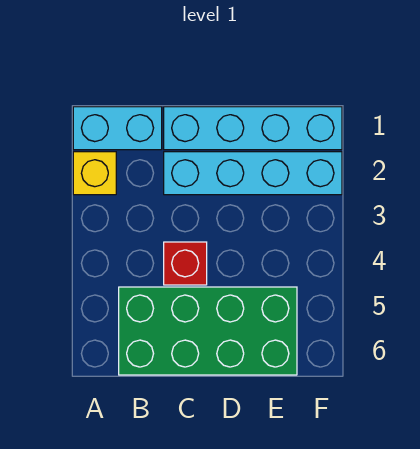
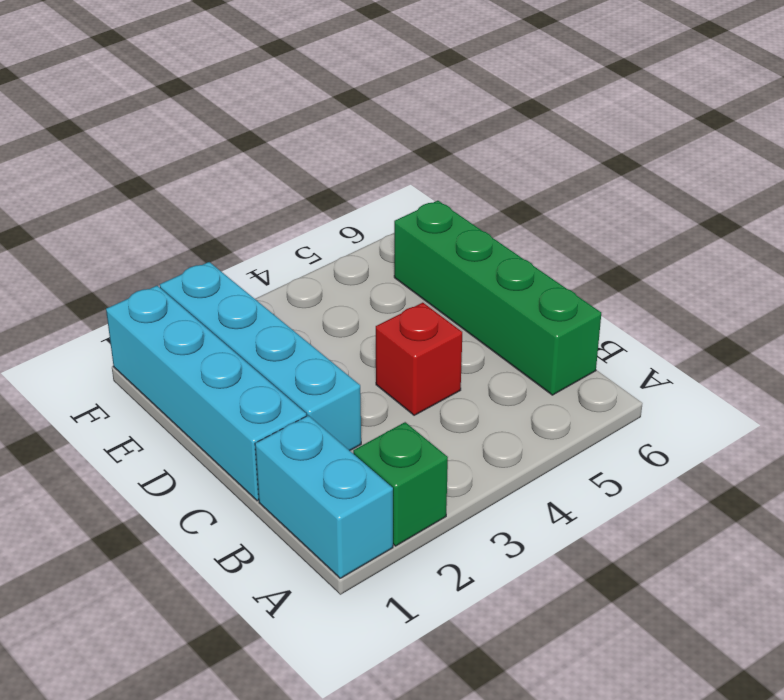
yellow 1x1 brick [73,152,116,195] -> green 1x1 brick [353,422,448,546]
green 2x4 brick [119,287,297,375] -> green 1x4 brick [394,201,601,395]

